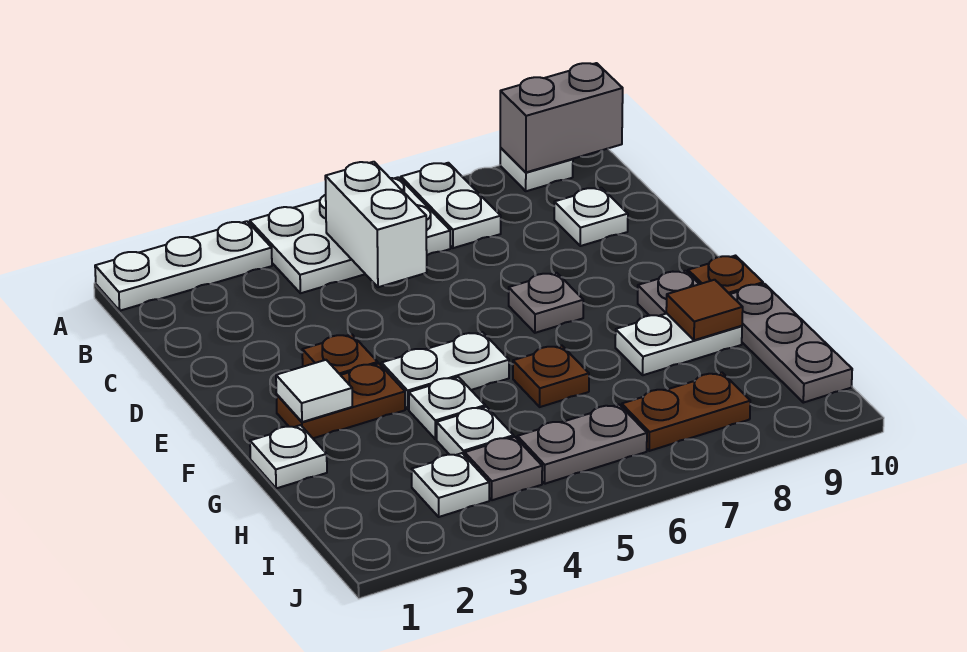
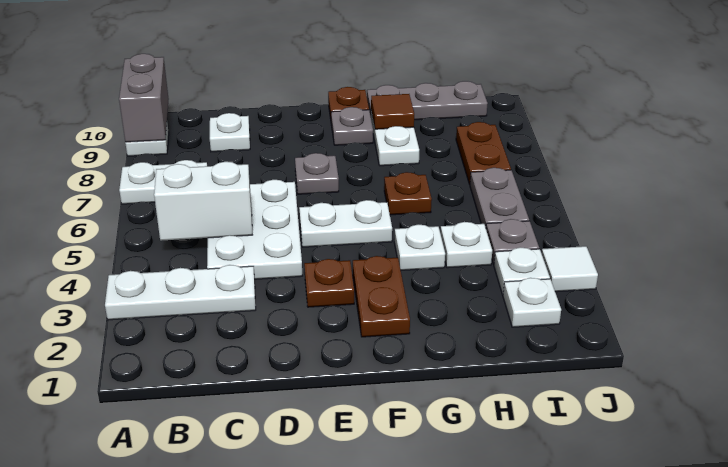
white 1x3 plate [95,221,272,311] -> white 1x3 plate turned to [105,265,256,320]
white 2x3 plate [250,177,450,293] -> white 2x3 plate moved to [207,180,302,279]
white 1x1 tile [276,360,352,422] -> white 1x1 tile moved to [542,246,598,292]
white 1x2 plate [381,332,509,409] -> white 1x2 plate turned to [299,200,392,247]
white 1x1 plate [250,425,327,488] -> white 1x1 plate moved to [503,278,561,327]

